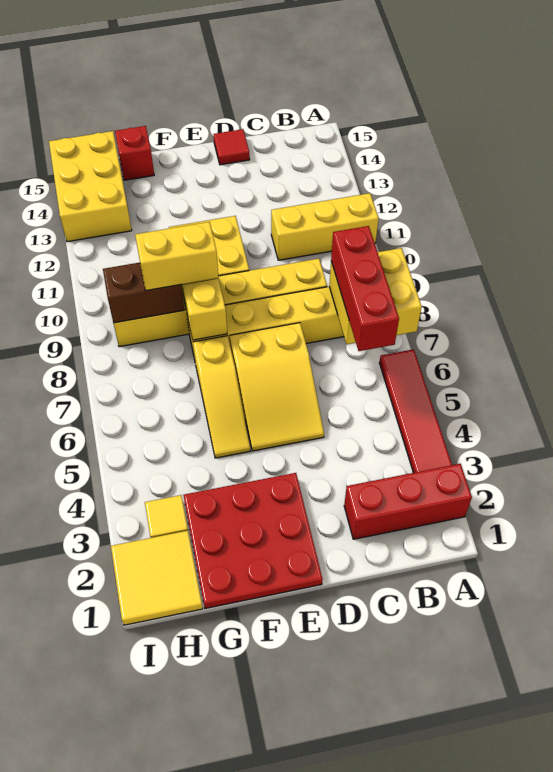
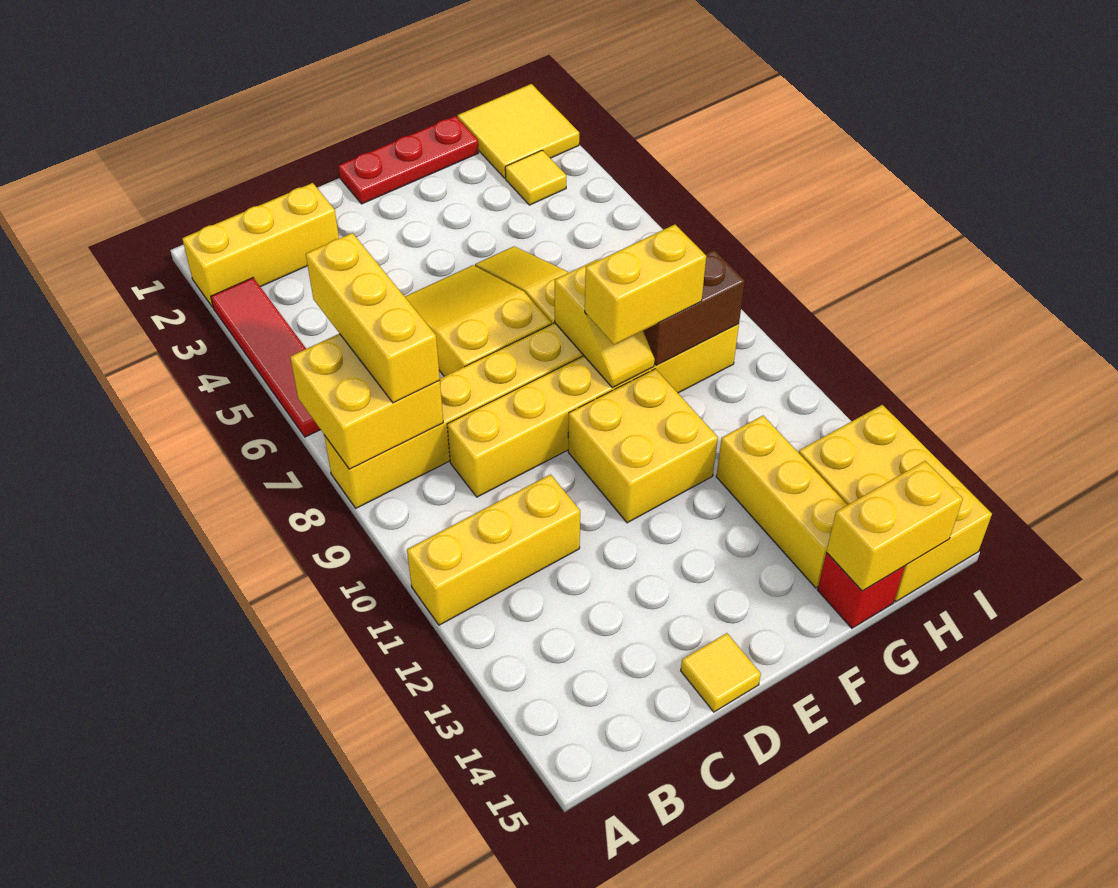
red 1x3 brick [344,464,472,539] -> yellow 1x3 brick [182,183,339,307]
red 1x3 brick [331,226,399,351] -> yellow 1x3 brick [306,233,440,403]
red 1x1 tile [214,129,250,165] -> yellow 1x1 tile [681,633,761,712]
red 3x3 plate [183,473,323,609] -> red 1x3 plate [339,116,479,204]
none -> yellow 1x3 brick [716,416,847,588]
none -> yellow 1x2 brick [827,461,963,591]

